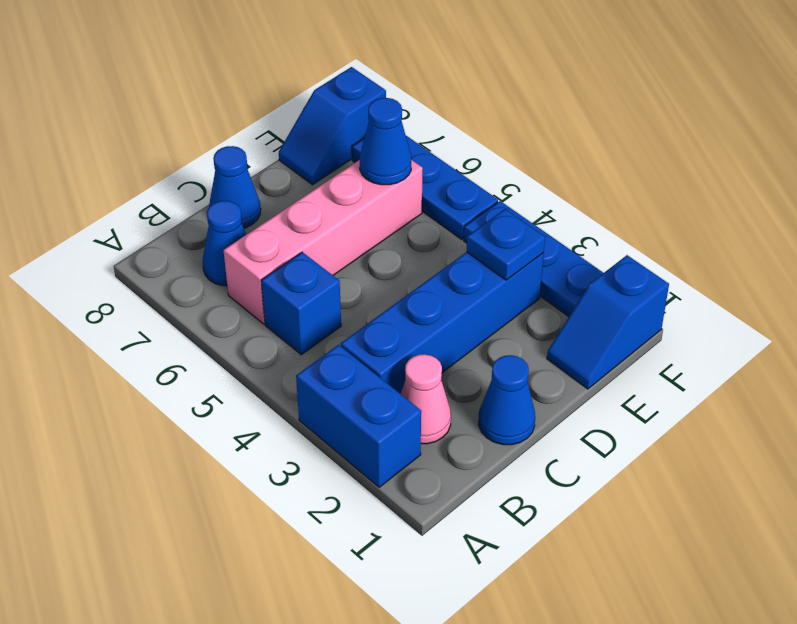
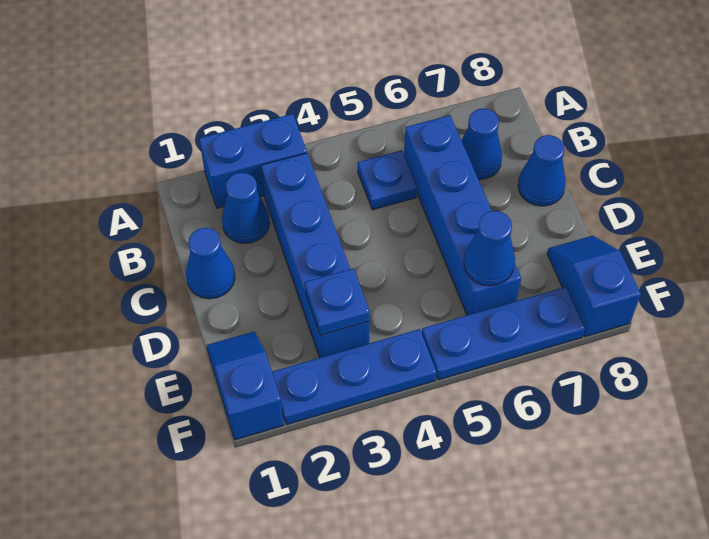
pink 1x1 cone [401,354,451,444] -> blue 1x1 cone [222,172,270,243]
blue 1x1 brick [261,252,341,355] -> blue 1x1 plate [358,150,417,210]
pink 1x4 brick [224,160,423,324] -> blue 1x4 brick [404,115,521,315]

